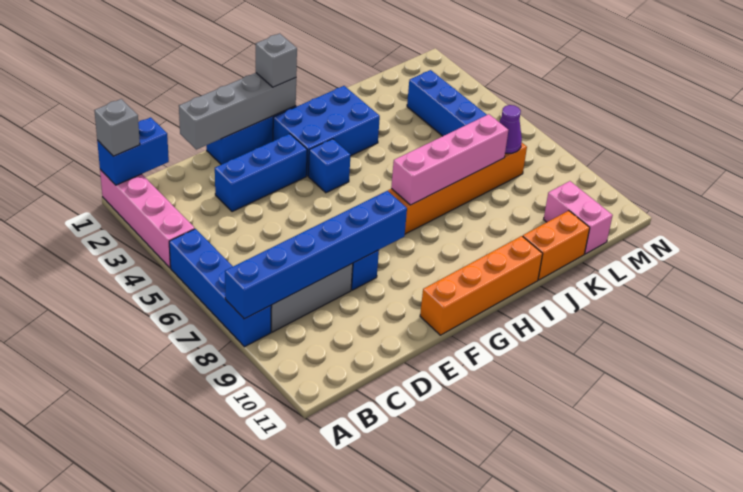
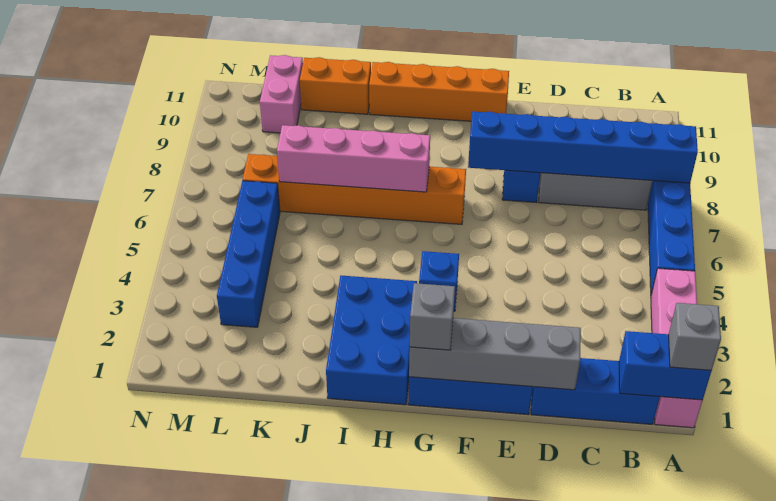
blue 1x3 brick [215,134,307,212] -> blue 1x3 brick moved to [531,358,660,424]
blue 2x3 brick [273,86,380,176] -> blue 2x3 brick turned to [326,276,417,405]
purple 1x1 cone [500,105,522,154] -> none

